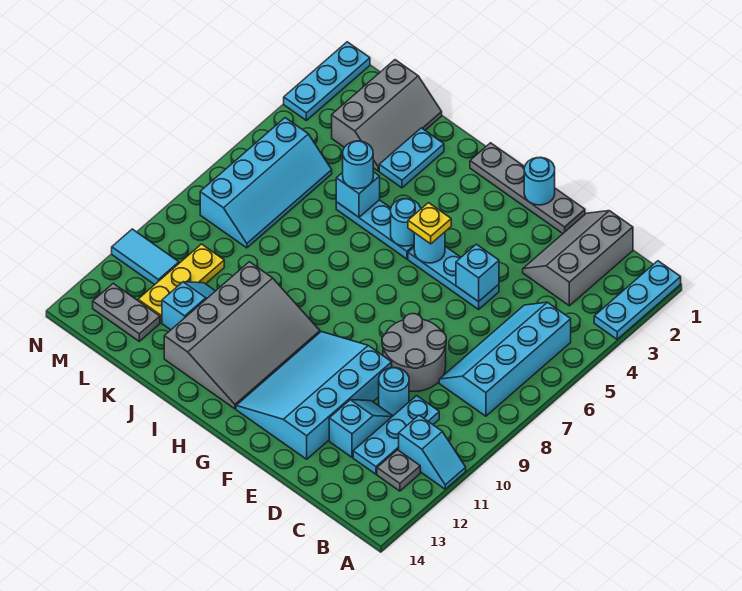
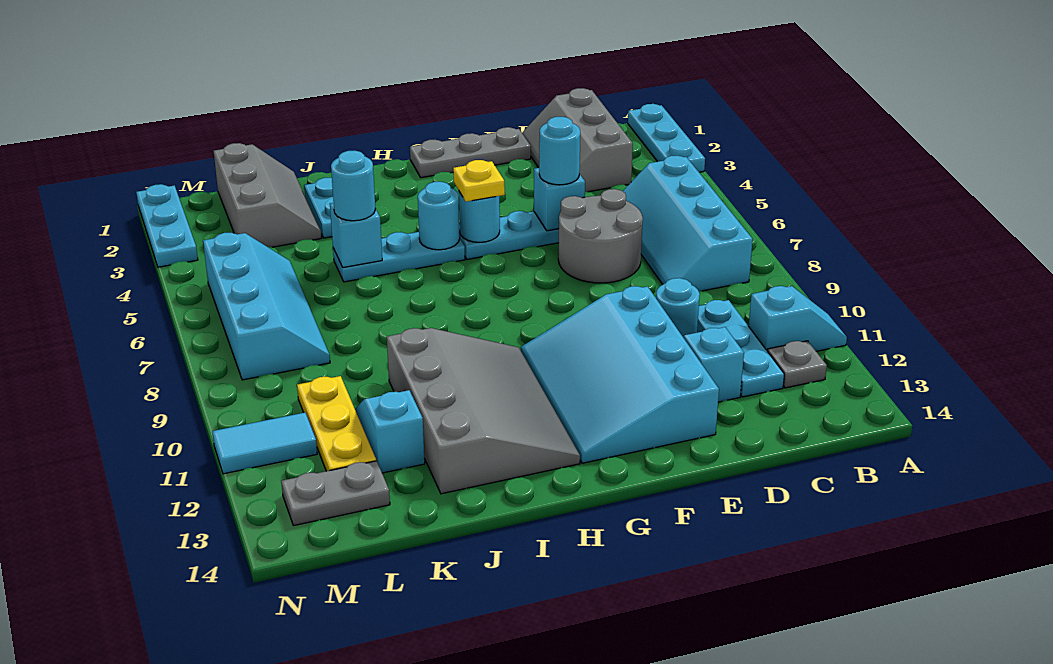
grey 2x2 round brick [382,314,446,391] -> grey 2x2 round brick moved to [558,189,643,283]
grey 1x4 plate [470,143,585,233] -> grey 1x3 plate [410,127,531,178]
cyan 1x1 round brick [524,157,555,205] -> cyan 1x1 round brick moved to [539,117,580,185]

